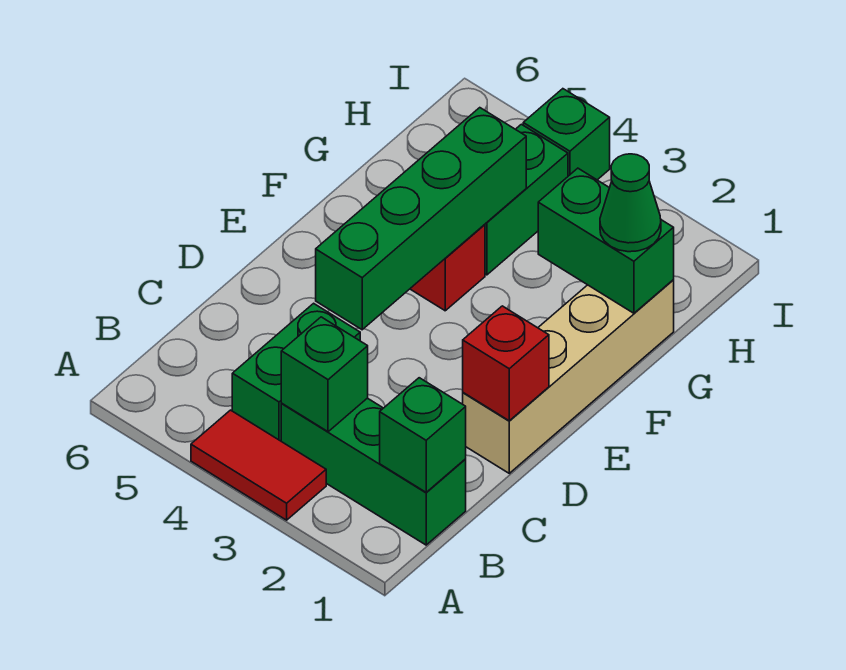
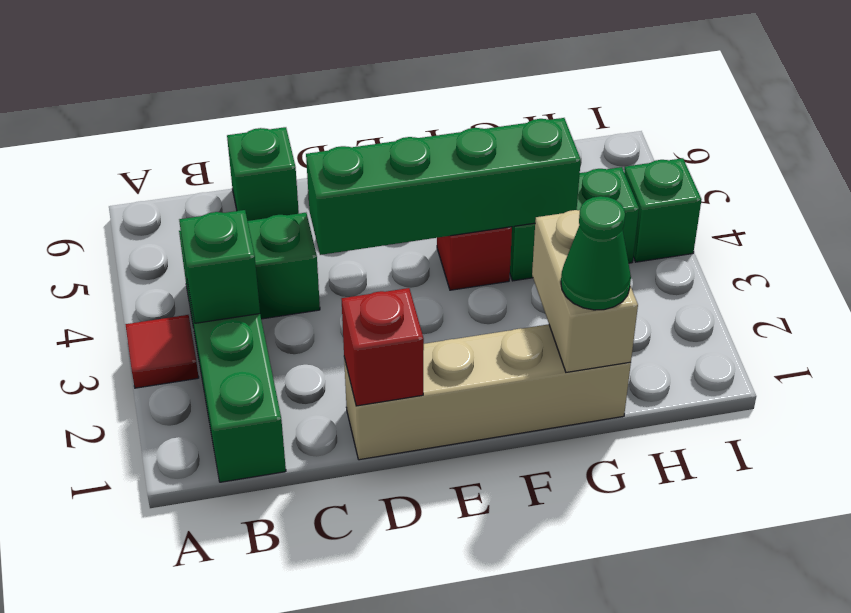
red 1x2 tile [191,410,326,520] -> red 1x1 tile [125,315,199,388]
green 1x1 brick [380,378,466,492] -> green 1x1 brick moved to [227,127,299,221]
green 1x2 brick [538,168,674,313] -> tan 1x2 brick [532,210,638,372]

